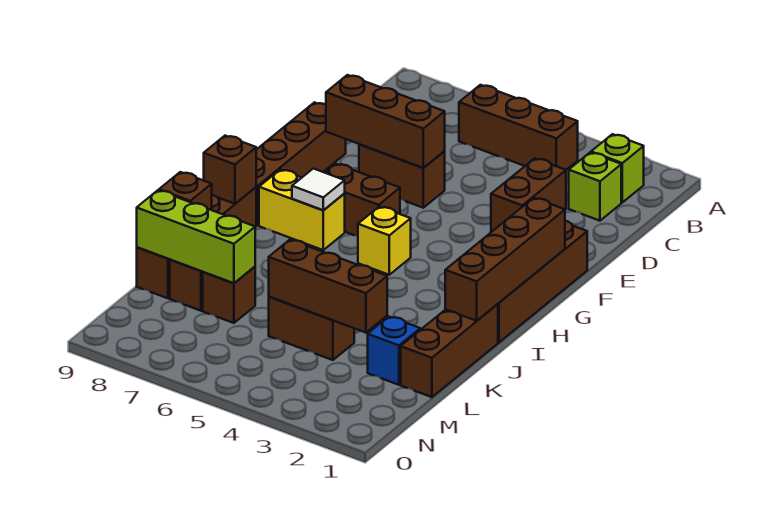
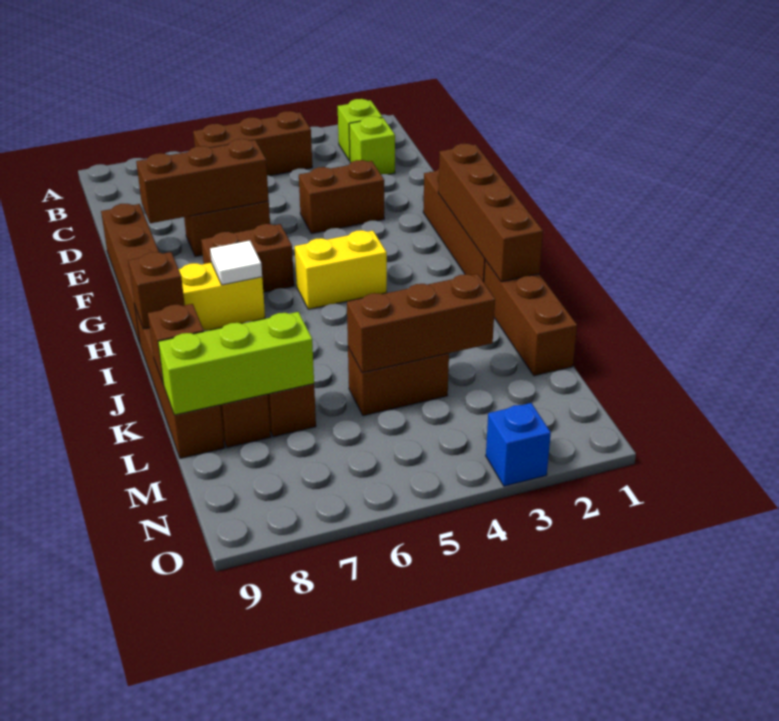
brown 1x2 brick [491,158,566,232] -> brown 1x2 brick turned to [299,160,384,234]
yellow 1x1 brick [358,207,411,275] -> yellow 1x2 brick [295,230,387,309]
blue 1x1 brick [368,317,420,385] -> blue 1x1 brick moved to [486,403,551,486]

